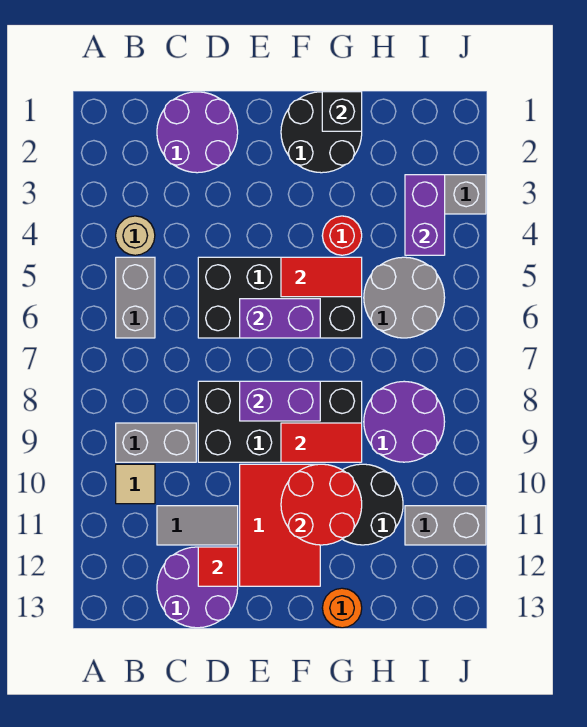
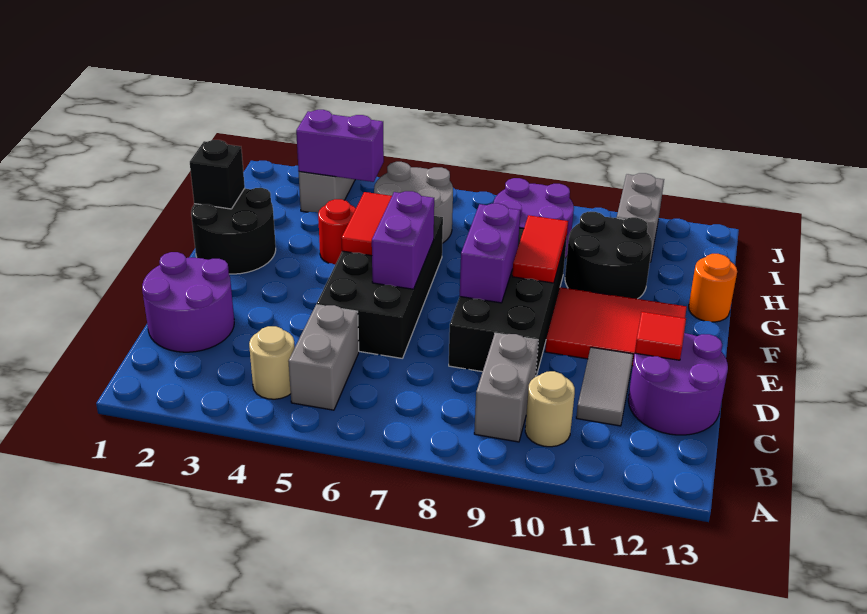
grey 1x2 brick [116,257,155,338] -> grey 1x2 brick turned to [288,305,359,410]
tan 1x1 tile [116,464,155,504] -> tan 1x1 round brick [525,371,575,447]
red 2x2 round brick [281,464,362,545] -> none

